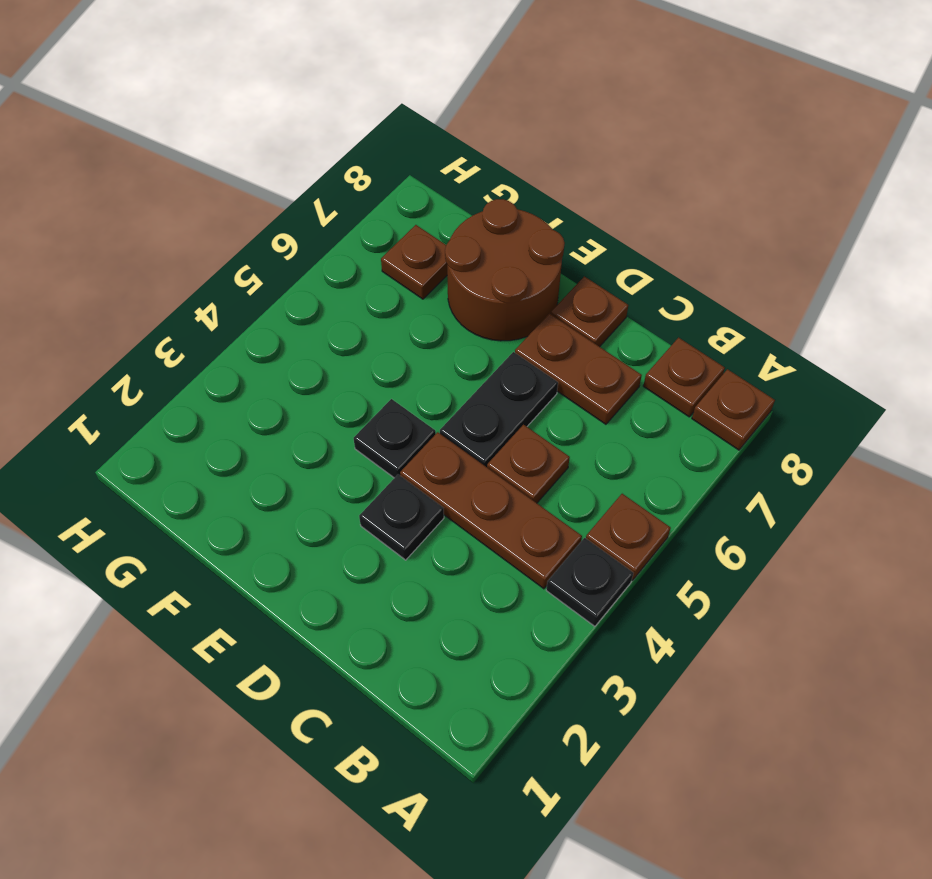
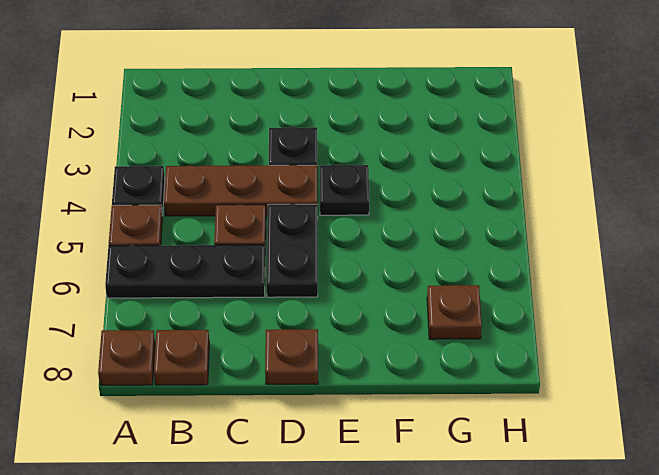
none -> black 1x3 plate [105,245,265,298]
brown 1x2 plate [515,314,642,424] -> none
brown 2x2 round brick [445,199,565,341] -> none

